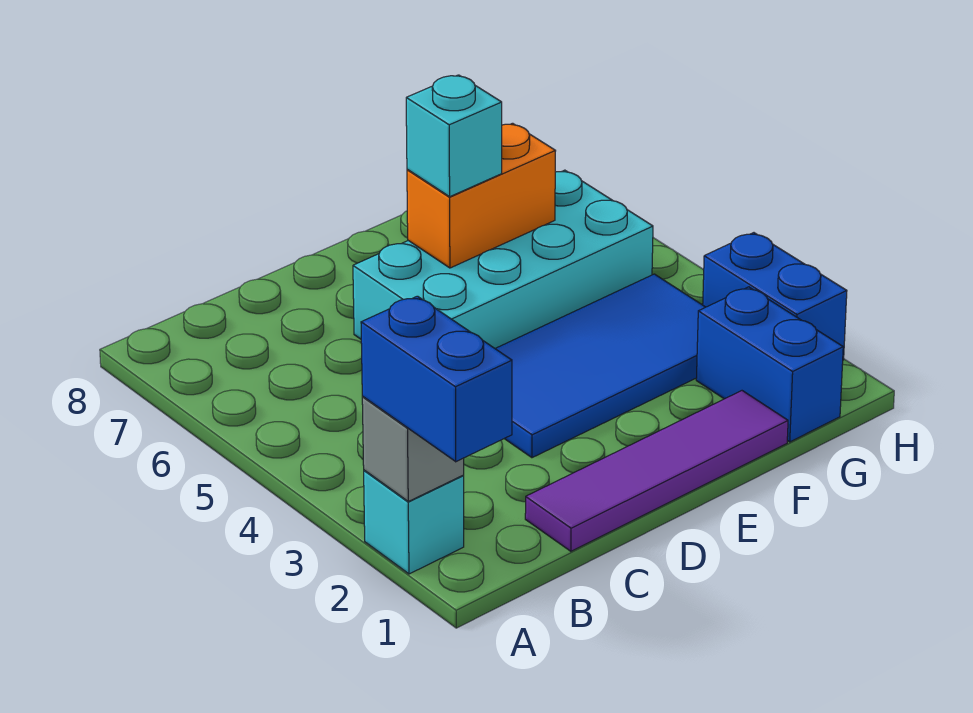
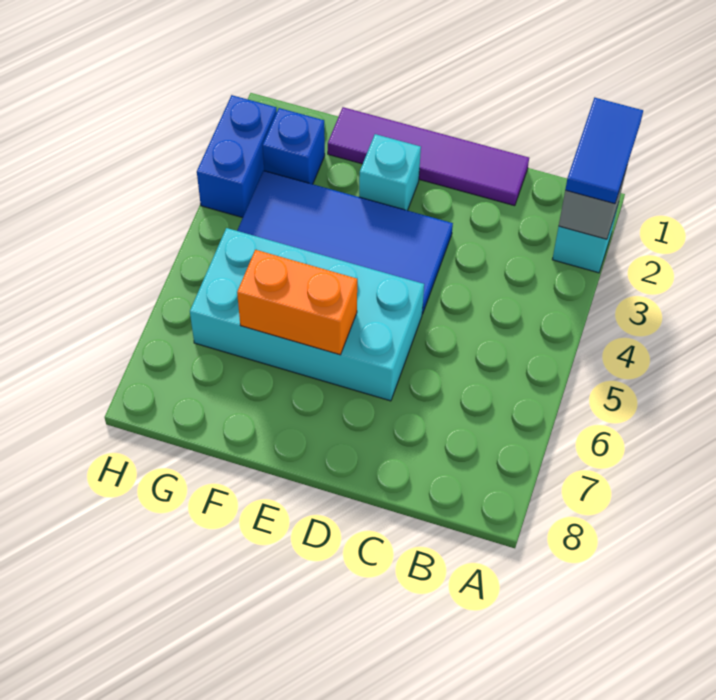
blue 1x2 brick [361,296,512,462] -> blue 1x2 tile [565,98,643,204]
cyan 1x1 brick [406,75,502,197] -> cyan 1x1 brick moved to [359,134,421,210]
blue 1x2 brick [696,287,843,442] -> blue 1x1 brick [263,108,325,184]

